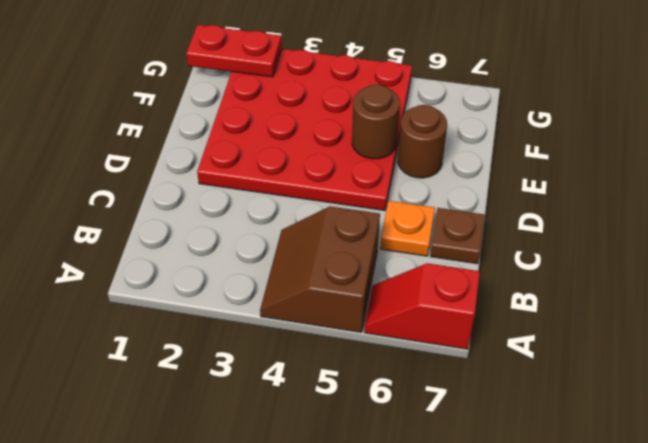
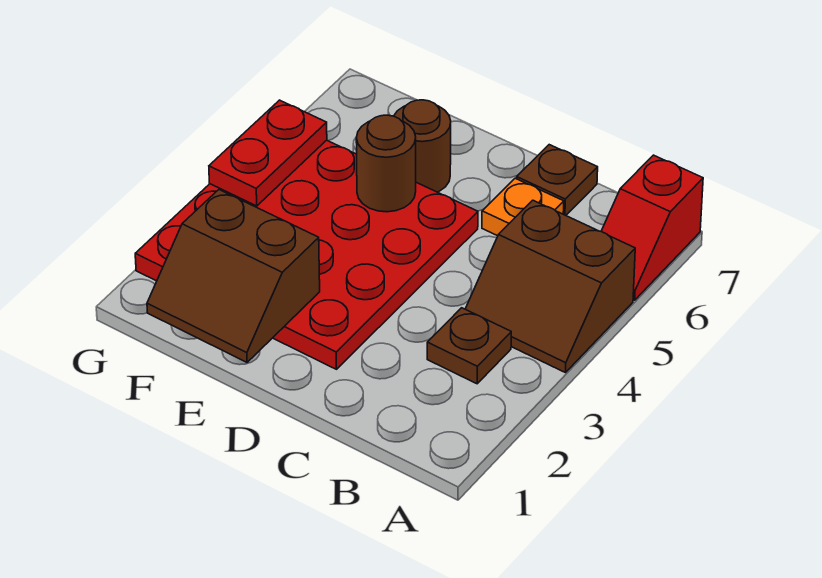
none -> brown 1x1 plate [427,308,511,384]
none -> brown 2x2 slope [147,190,320,362]
red 1x2 plate [186,25,282,77] -> red 1x2 plate moved to [209,100,327,206]

